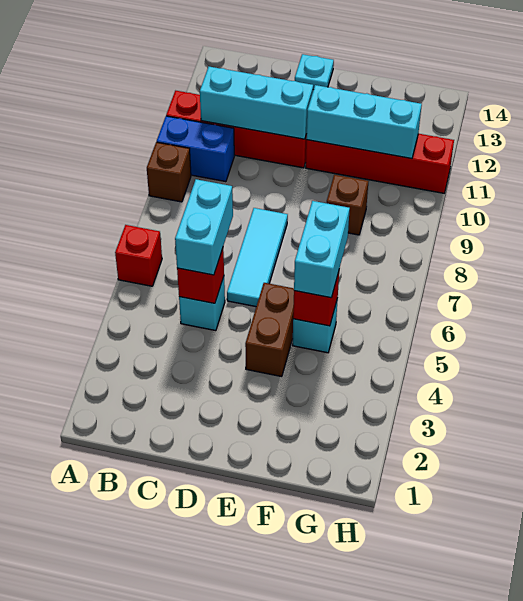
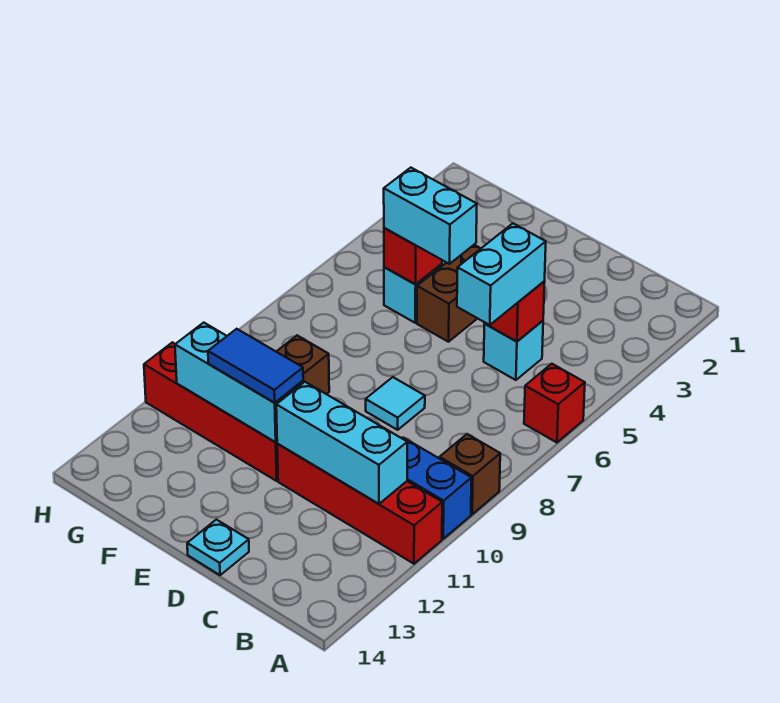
cyan 1x3 tile [227,208,288,307] -> cyan 1x1 tile [366,377,425,430]
none -> blue 1x2 tile [208,329,303,403]
cyan 1x2 brick [294,201,350,298] -> cyan 1x2 brick turned to [384,168,477,264]

